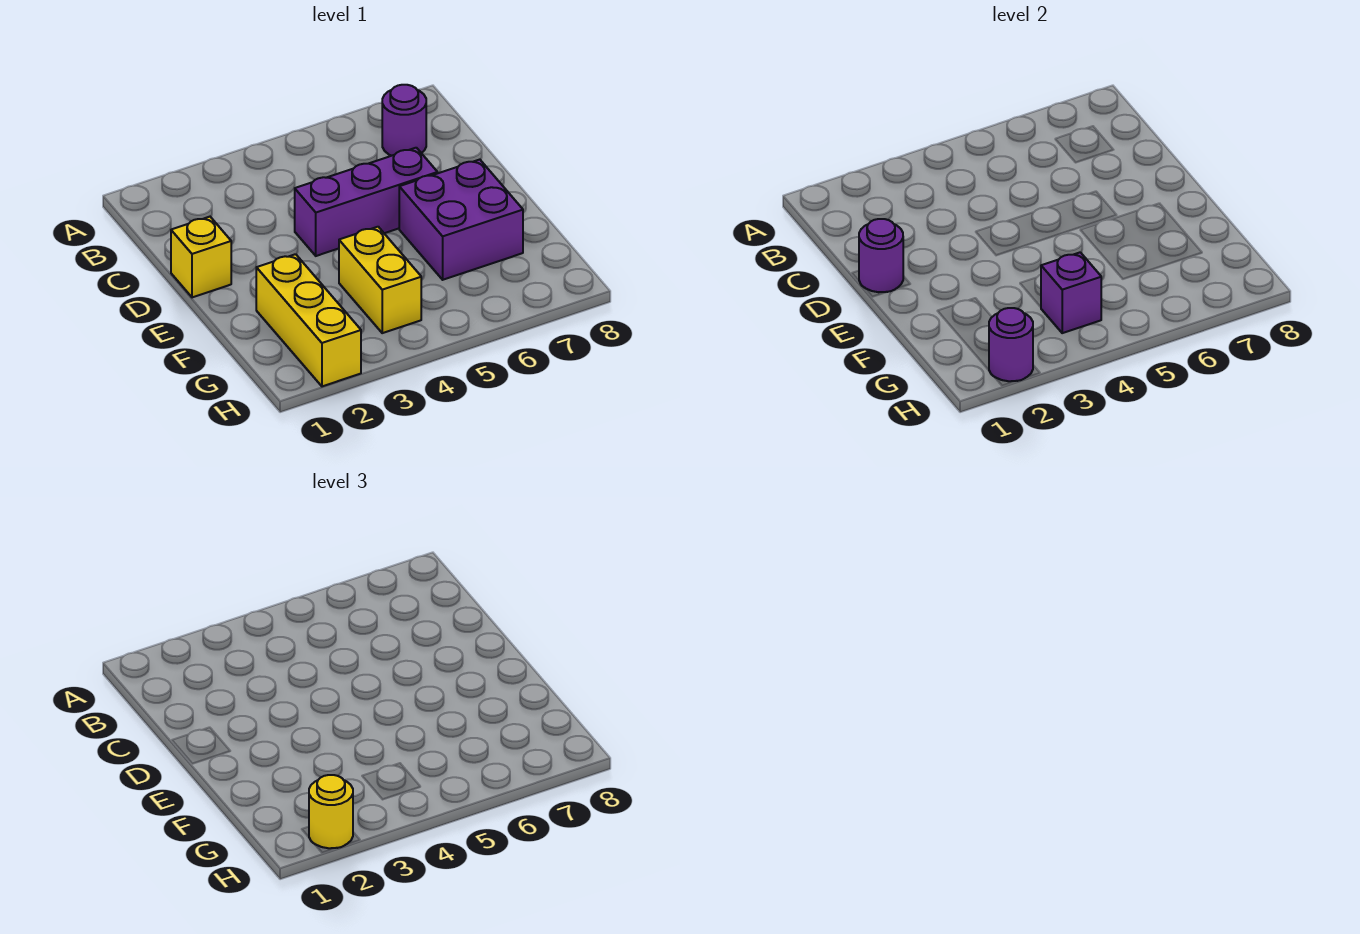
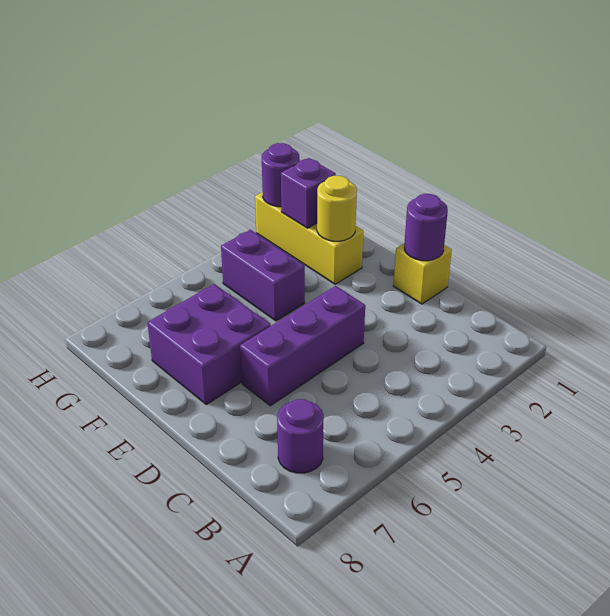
yellow 1x2 brick [339,227,421,333] -> purple 1x2 brick [221,230,305,321]
purple 1x1 brick [1041,252,1101,333] -> purple 1x1 brick moved to [281,158,336,228]
yellow 1x1 round brick [309,775,353,848] -> yellow 1x1 round brick moved to [317,176,357,241]

